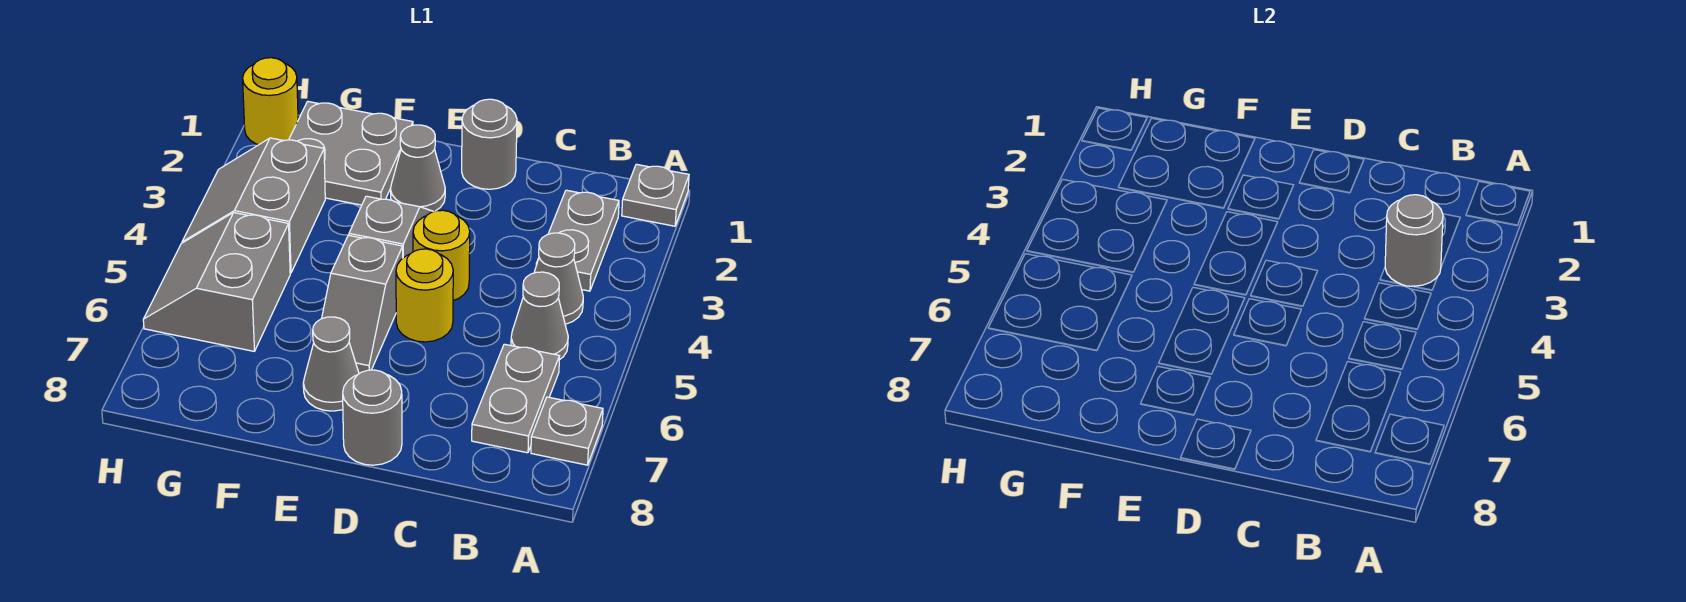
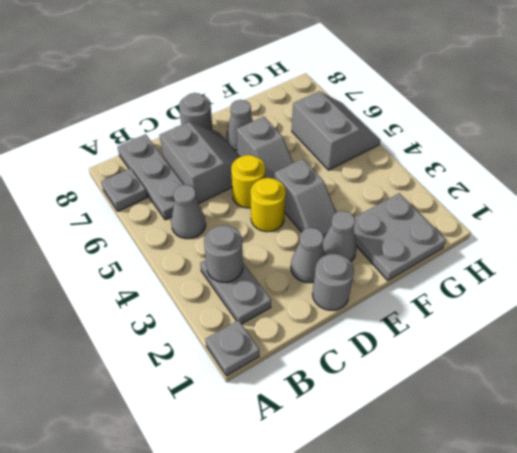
grey 1x1 cone [534,233,583,324] -> grey 1x1 cone moved to [291,228,325,283]
grey 1x2 plate [472,344,560,453] -> grey 1x3 plate [118,134,184,220]
grey 1x2 slope [322,235,403,373] -> grey 1x2 slope turned to [236,117,293,179]
grey 2x2 slope [182,138,325,273] -> grey 2x2 slope moved to [159,122,239,203]
yellow 1x1 round brick [243,58,298,145] -> none

